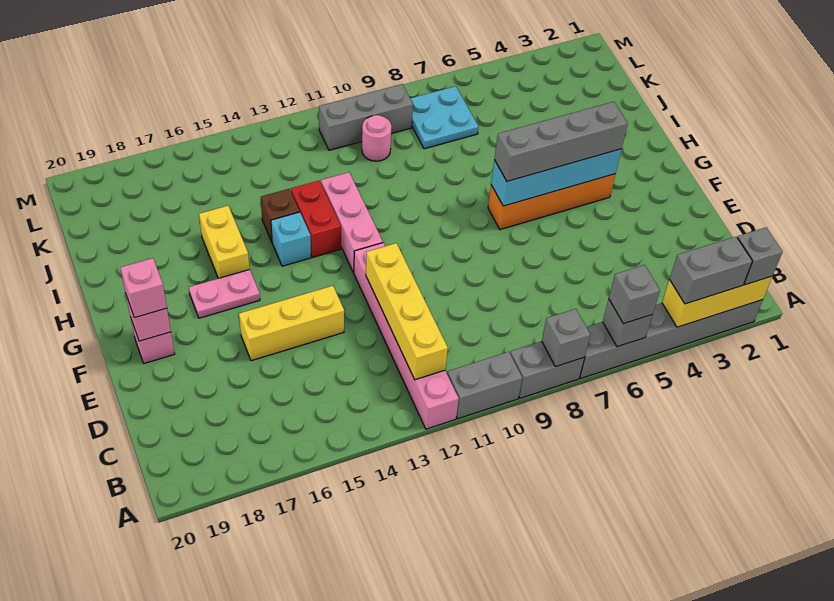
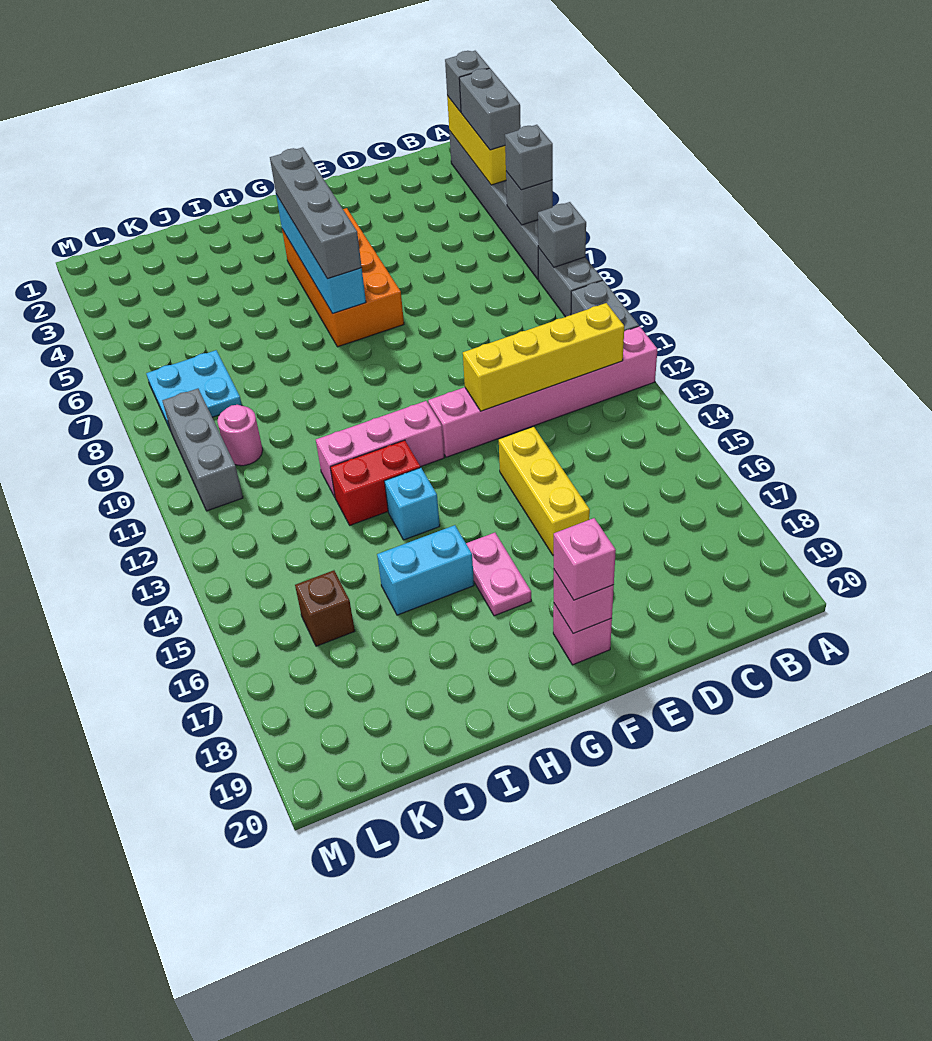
orange 1x4 brick [488,174,615,230] -> orange 2x4 brick [282,208,404,347]
yellow 1x2 brick [199,206,249,278] -> cyan 1x2 brick [377,525,474,615]
brown 1x1 brick [261,189,300,241] -> brown 1x1 brick moved to [295,570,355,646]

